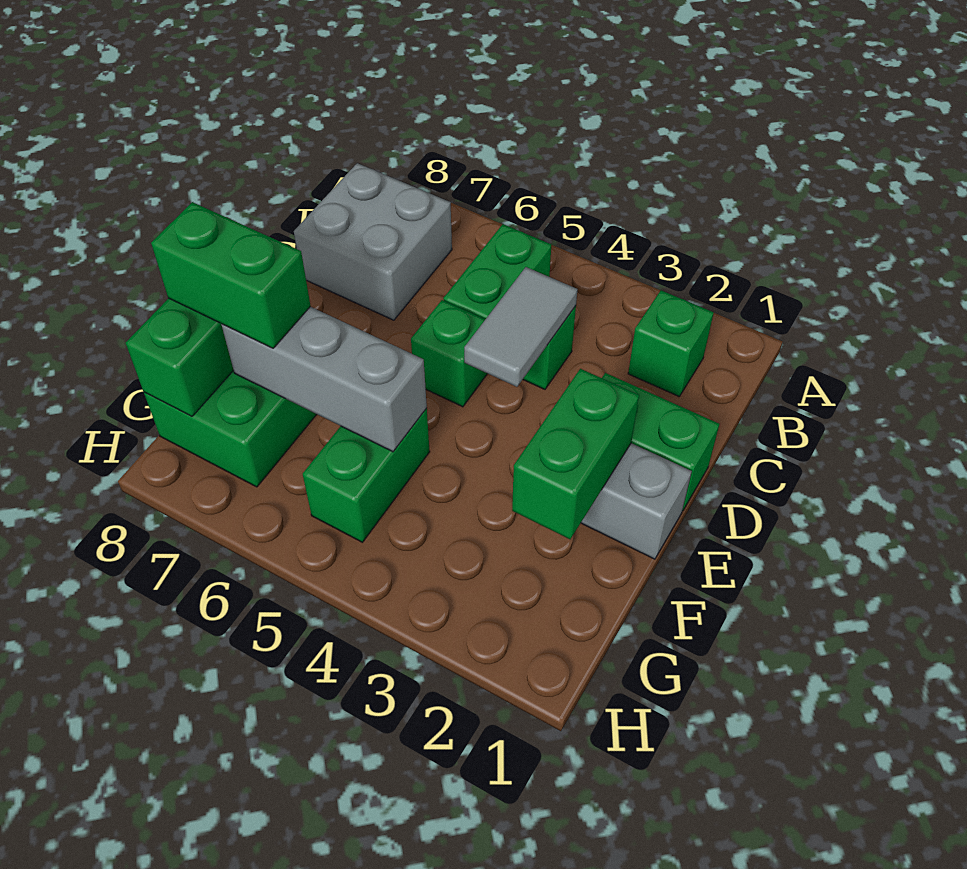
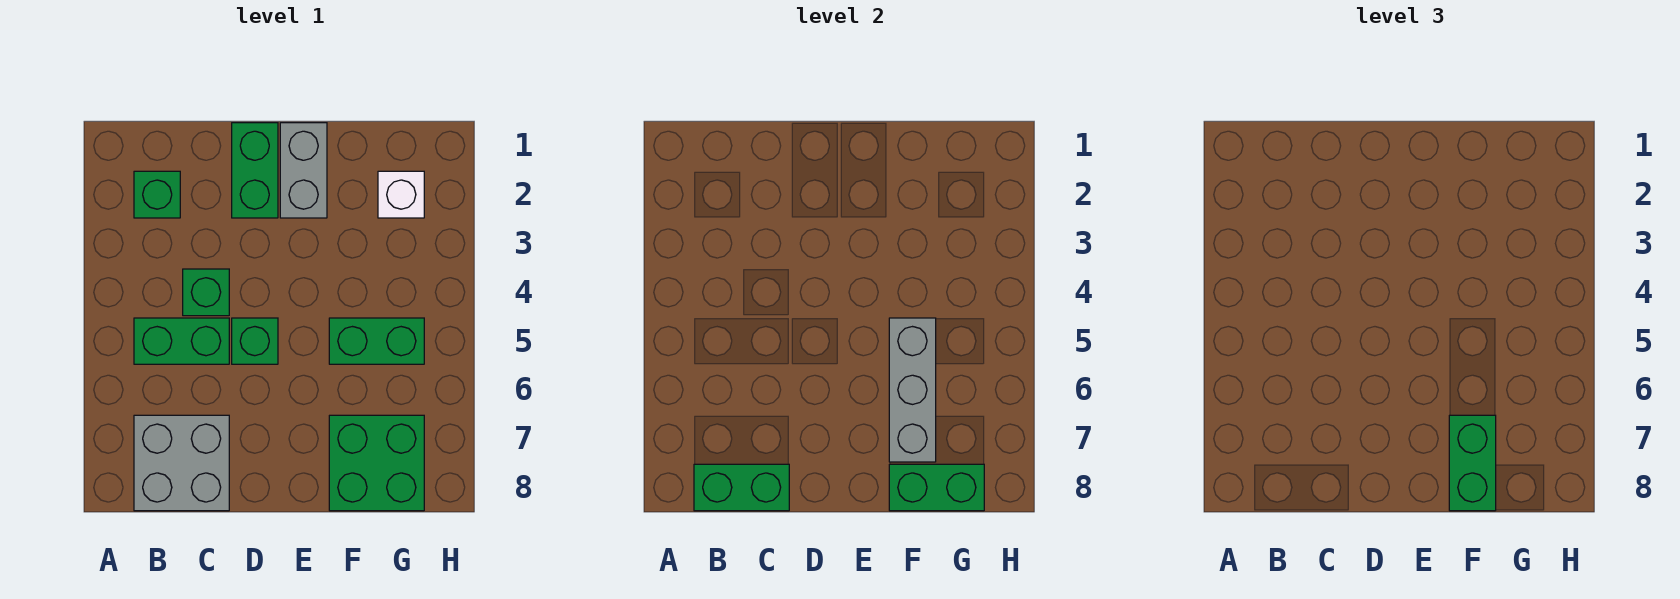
grey 1x2 tile [464,267,577,387] -> none
green 1x2 brick [512,369,639,539] -> green 1x2 brick moved to [694,464,789,511]
none -> white 1x1 brick [378,171,424,218]

